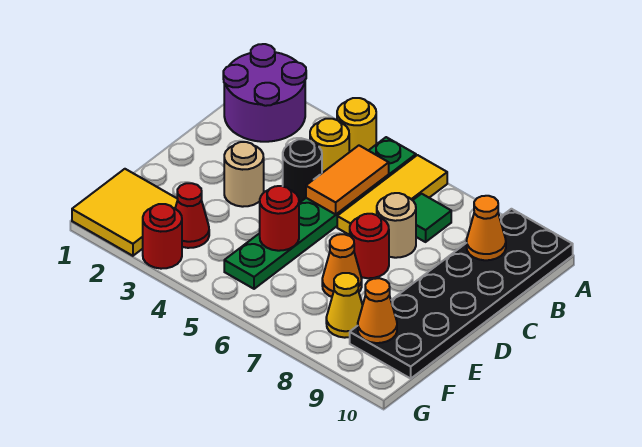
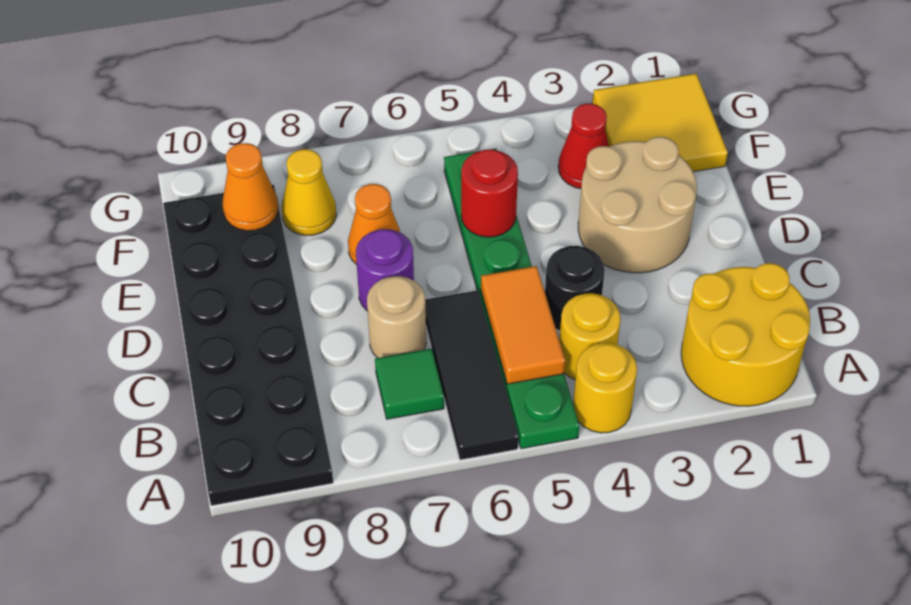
purple 2x2 round brick [223,44,306,142] -> yellow 2x2 round brick [681,263,810,406]
yellow 1x3 tile [337,155,447,235] -> black 1x3 tile [425,290,518,460]
orange 1x1 cone [467,196,506,260] -> none
tan 1x1 round brick [224,142,264,207] -> tan 2x2 round brick [578,137,697,273]
red 1x1 round brick [350,214,389,278] -> purple 1x1 round brick [356,229,414,311]
red 1x1 round brick [143,204,182,269] -> none

